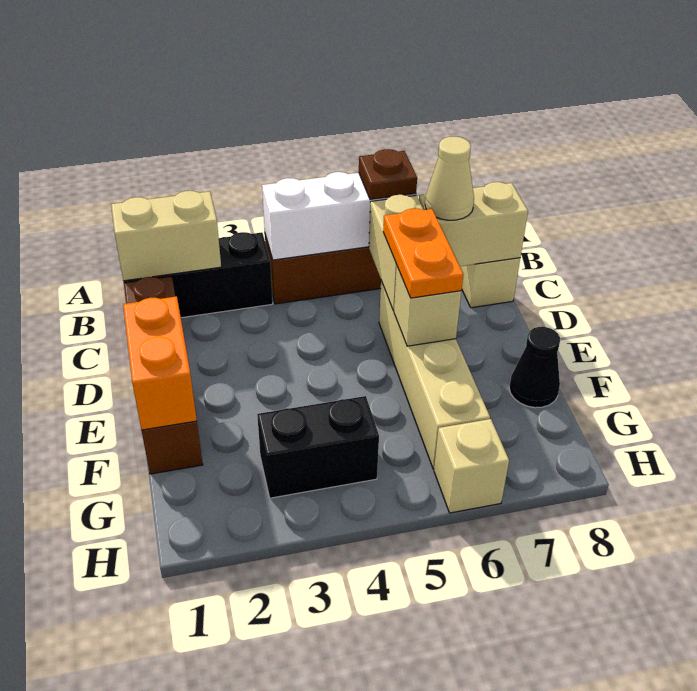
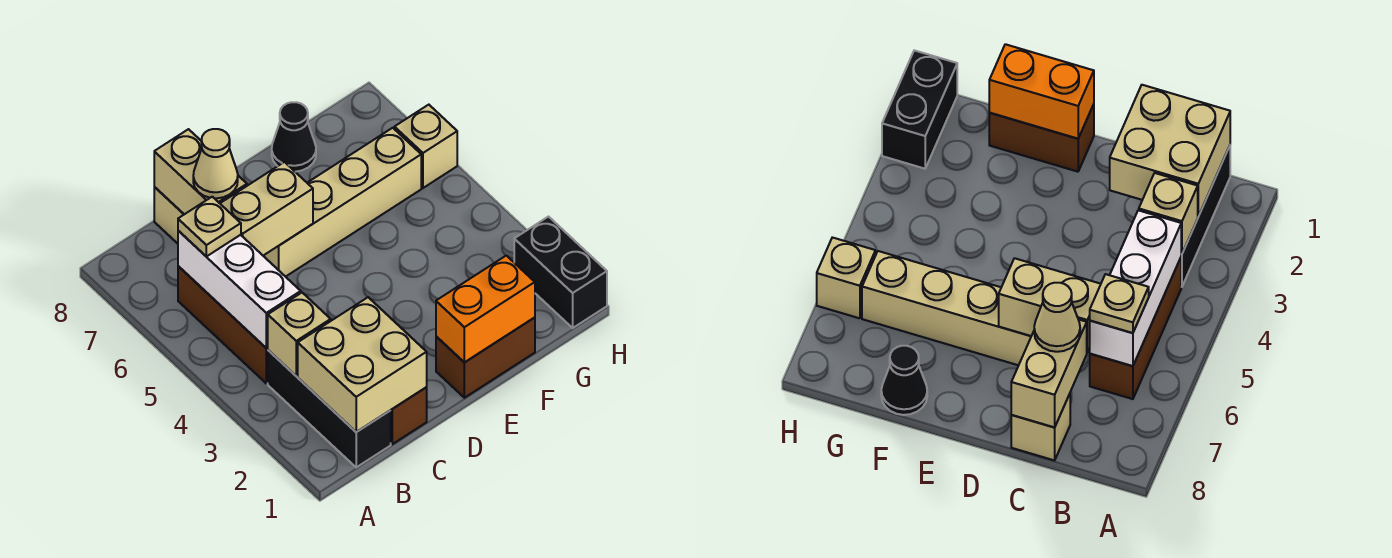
tan 1x2 brick [111,191,221,281] -> tan 2x2 brick [298,297,427,432]
brown 1x1 plate [359,149,417,199] -> tan 1x1 plate [178,197,241,257]
orange 1x2 plate [383,208,463,298] -> none
tan 1x1 brick [394,267,462,346] -> tan 1x1 brick moved to [268,293,331,376]
black 1x2 brick [257,396,379,498] -> black 1x2 brick moved to [514,217,607,328]

